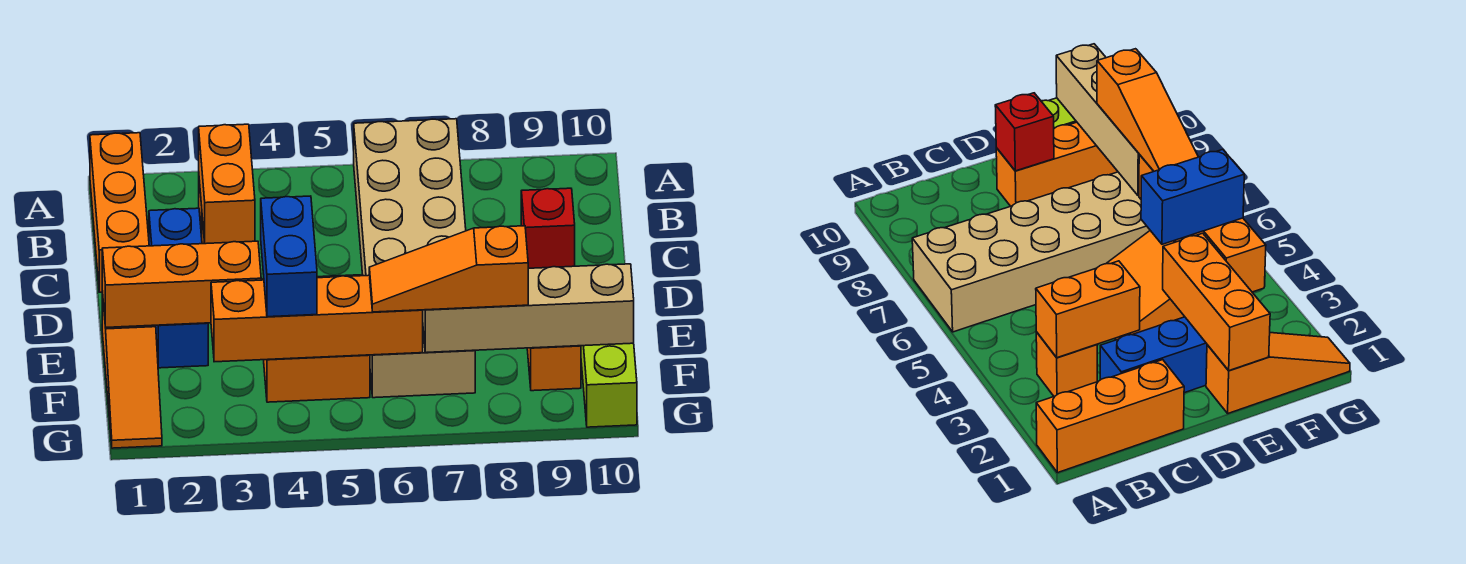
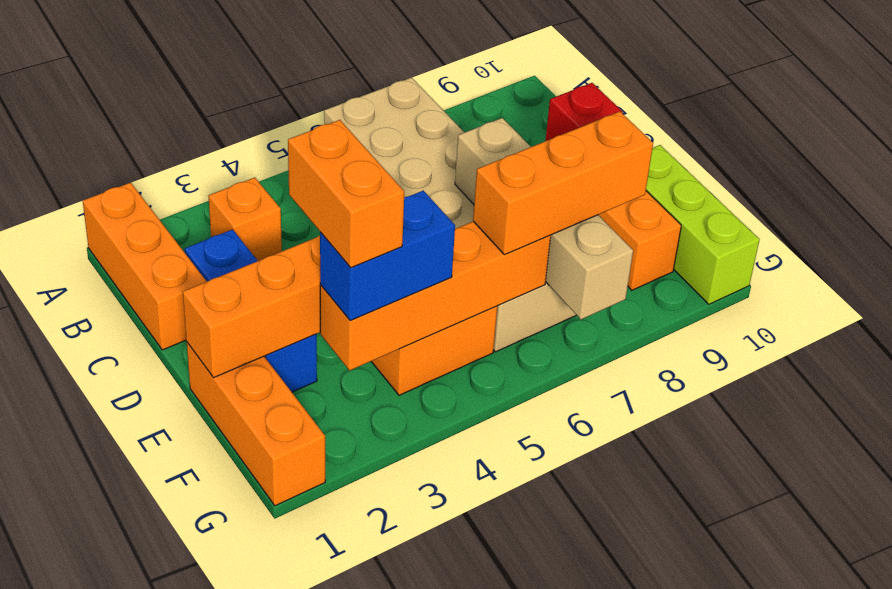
orange 1x2 brick [199,124,255,244] -> orange 1x2 brick moved to [288,120,404,268]
orange 1x3 slope [102,291,162,448] -> orange 1x3 brick [187,343,325,506]
blue 1x2 brick [261,196,317,317] -> blue 1x2 brick turned to [320,191,455,321]
orange 1x3 slope [369,226,528,312] -> orange 1x3 brick [473,111,653,255]
tan 1x4 brick [423,264,634,352] -> tan 1x4 brick turned to [455,118,633,319]

